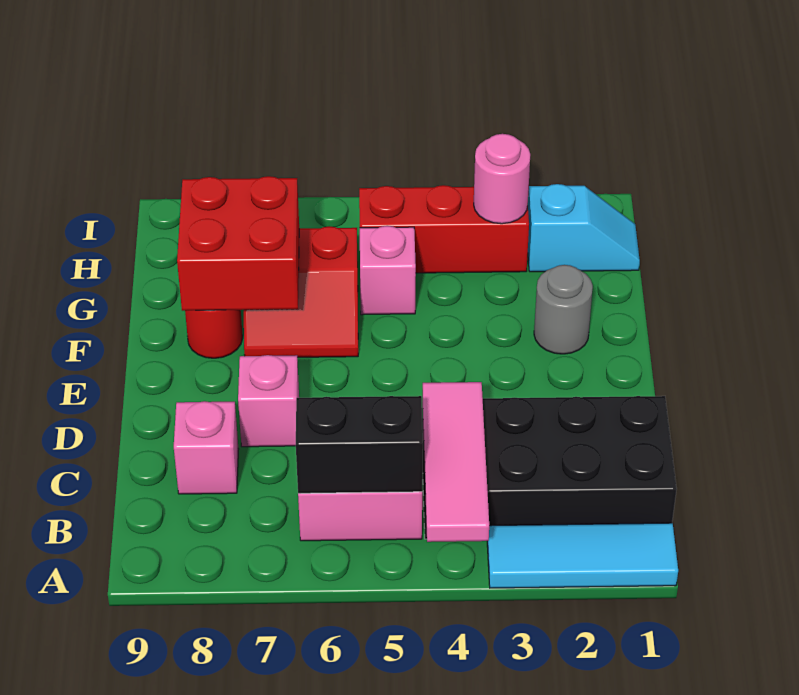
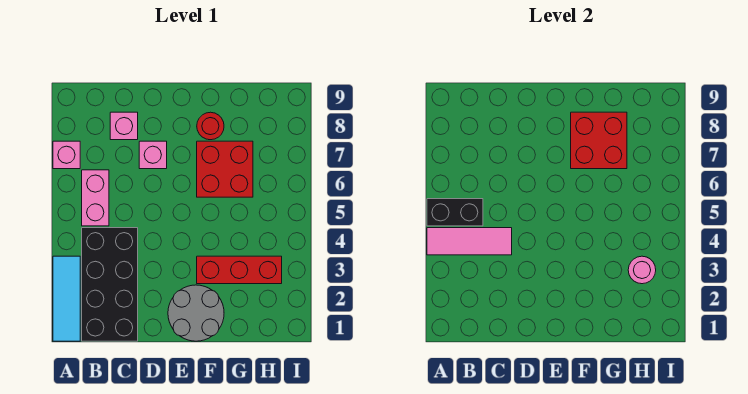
black 1x2 brick [296,396,423,493] -> black 1x2 brick turned to [427,199,483,226]
grey 1x1 round brick [534,265,593,354] -> grey 2x2 round brick [168,285,224,341]
red 2x2 slope [244,226,358,357] -> red 2x2 brick [197,141,253,197]
pink 1x1 brick [360,226,416,315] -> pink 1x1 brick moved to [53,141,80,169]
cyan 1x2 slope [528,184,640,272] -> none
red 1x3 brick [359,185,529,273] -> red 1x3 brick turned to [197,256,282,284]

